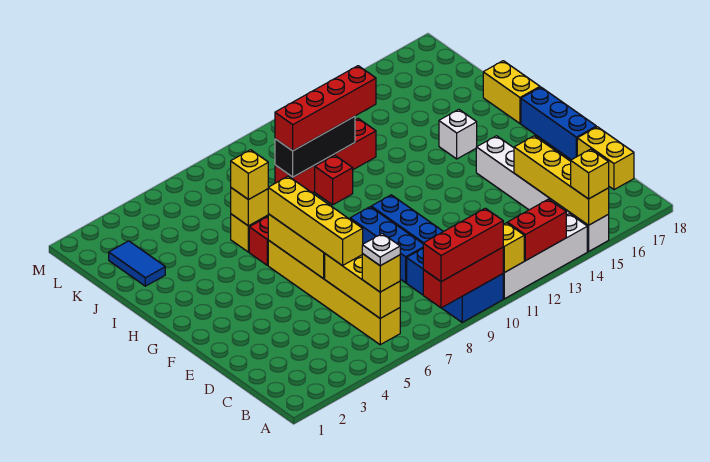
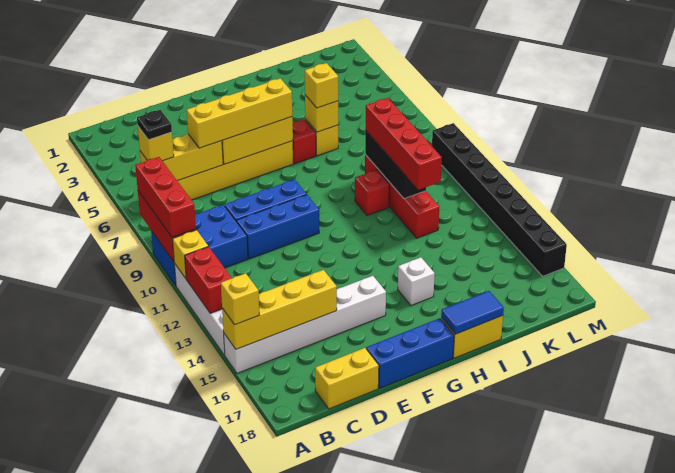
white 1x1 plate [362,234,400,266] -> black 1x1 plate [137,110,172,140]
blue 1x2 tile [109,241,165,286] -> blue 1x2 tile moved to [441,291,504,334]
none -> black 1x8 brick [432,123,567,276]

